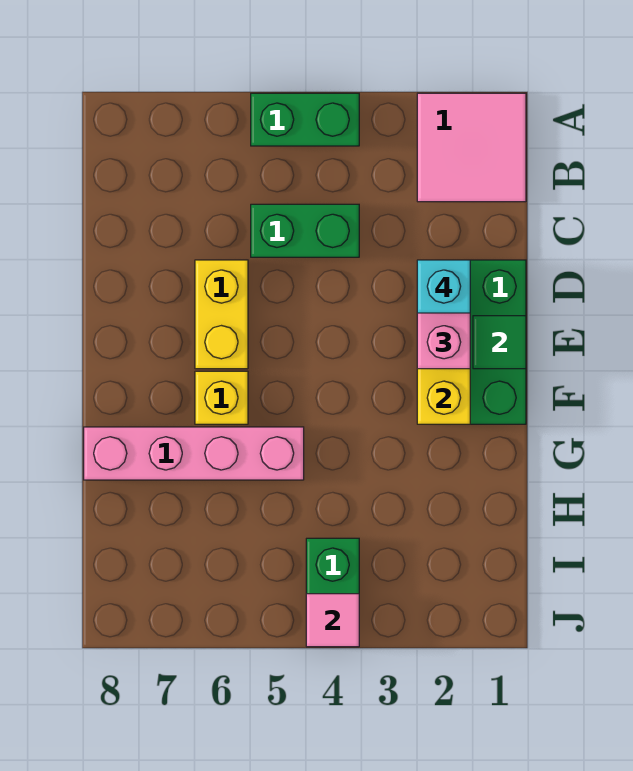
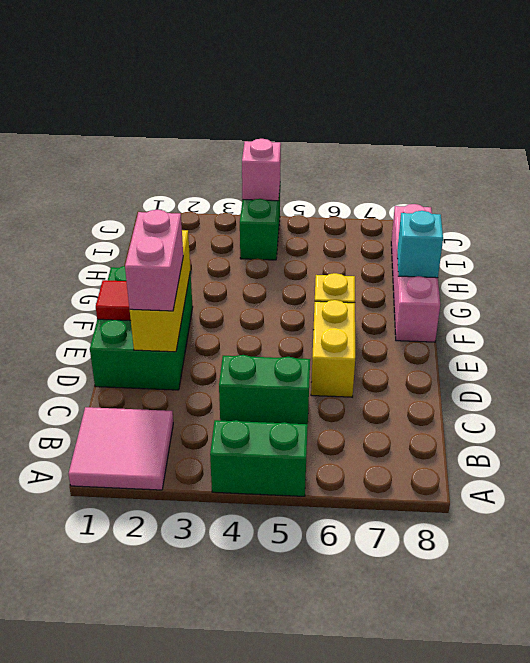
cyan 1x1 brick [417,260,470,313] -> cyan 1x1 brick moved to [397,211,443,278]
green 1x1 tile [473,316,526,369] -> red 1x1 tile [96,280,131,321]
pink 1x4 brick [84,427,304,480] -> pink 1x4 brick turned to [391,204,440,342]
pink 1x1 tile [306,594,359,647] -> pink 1x1 brick [242,139,281,201]

